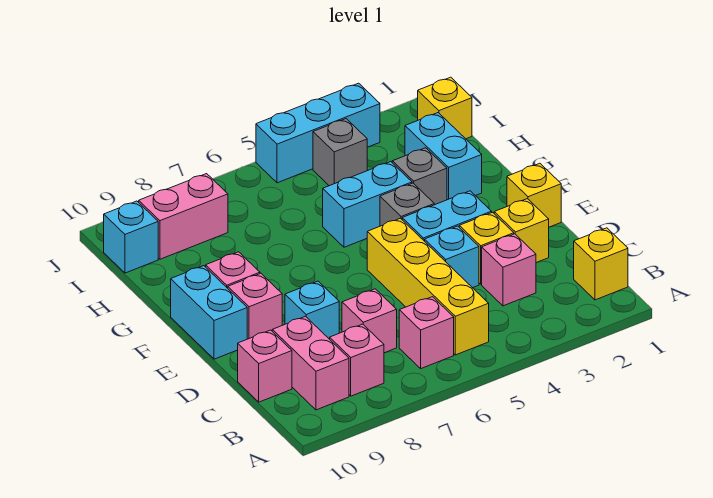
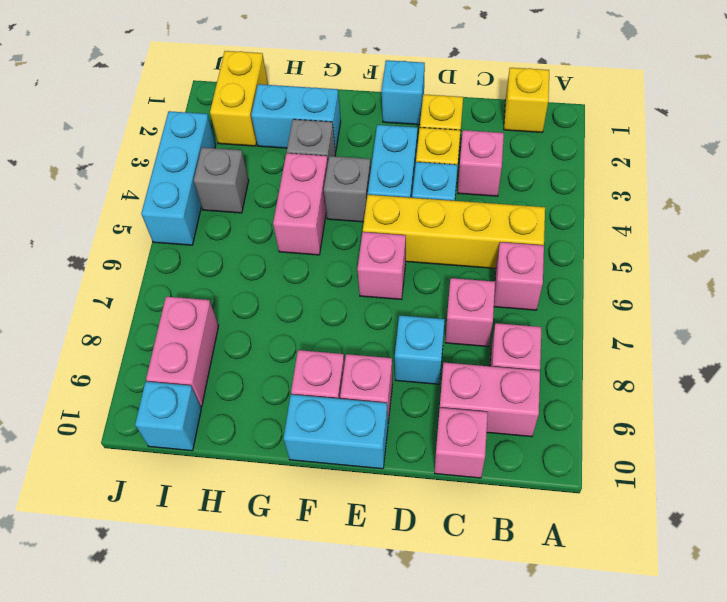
yellow 1x1 brick [507,163,561,227] -> cyan 1x1 brick [382,60,425,125]
none -> pink 1x1 brick [357,232,406,299]
cyan 1x2 brick [323,162,412,247] -> pink 1x2 brick [273,153,328,255]
yellow 1x1 brick [418,77,472,139] -> yellow 1x2 brick [210,51,268,146]

